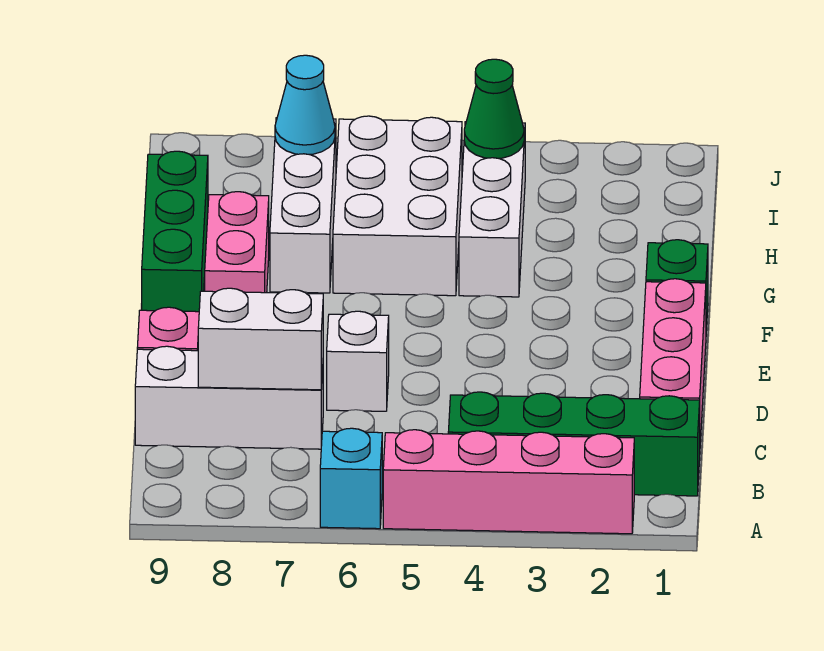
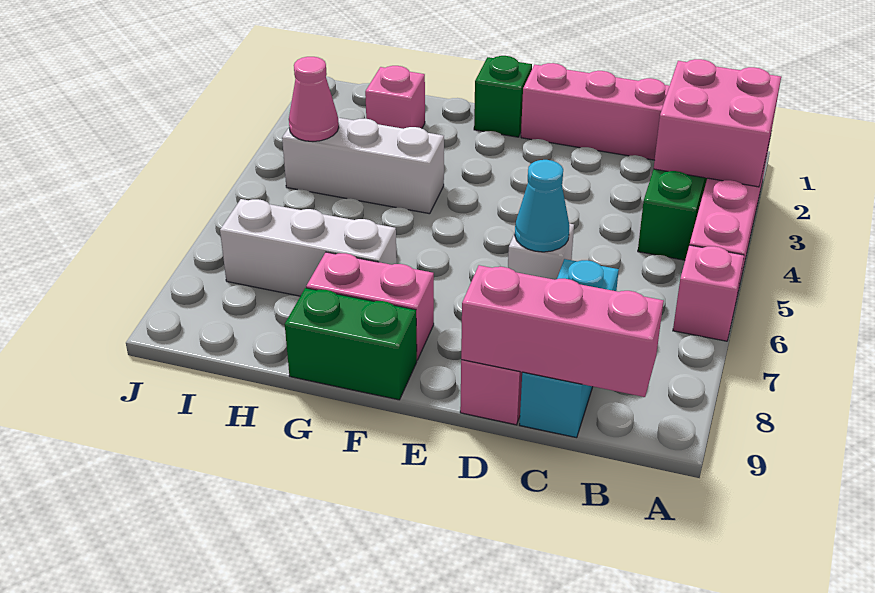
none -> pink 2x2 brick [654,59,781,187]
cyan 1x1 brick [320,428,382,529] -> pink 1x1 brick [673,245,744,341]
none -> pink 1x3 brick [461,265,664,397]
white 1x3 brick [135,346,323,449] -> cyan 1x3 brick [520,259,619,438]
white 1x2 brick [198,288,323,390] -> none
green 1x3 brick [142,151,208,312] -> green 1x2 brick [285,288,417,400]
white 2x3 brick [333,116,462,296] -> none
none -> pink 1x1 brick [365,66,425,129]
green 1x1 cone [464,59,524,158] -> pink 1x1 cone [289,57,339,141]
cyan 1x1 cone [275,55,335,155] -> cyan 1x1 cone moved to [515,160,570,252]

